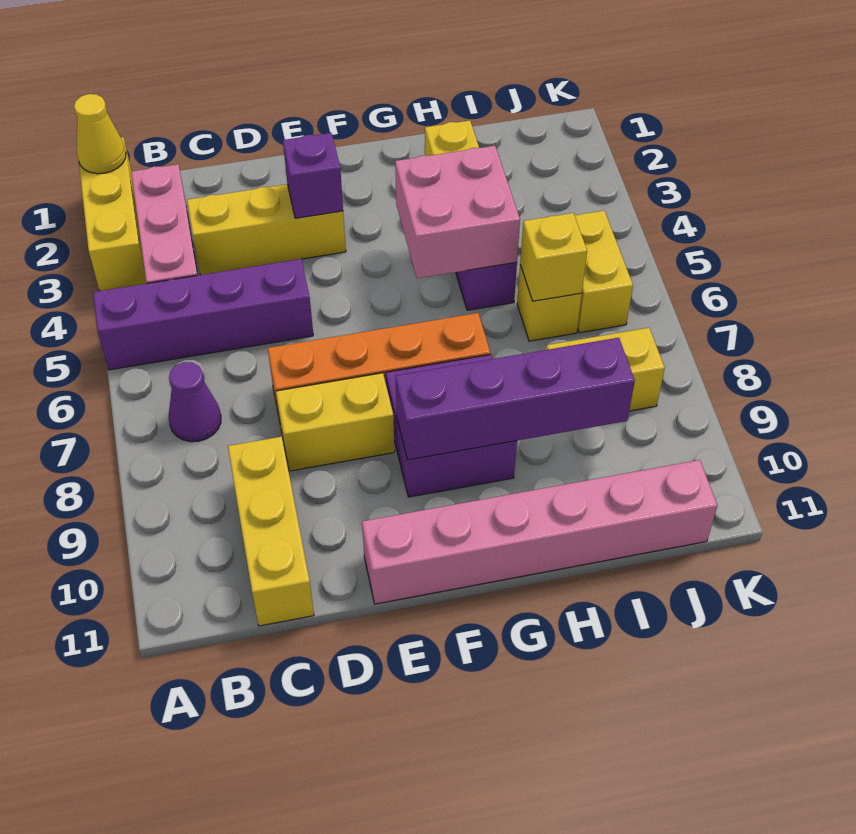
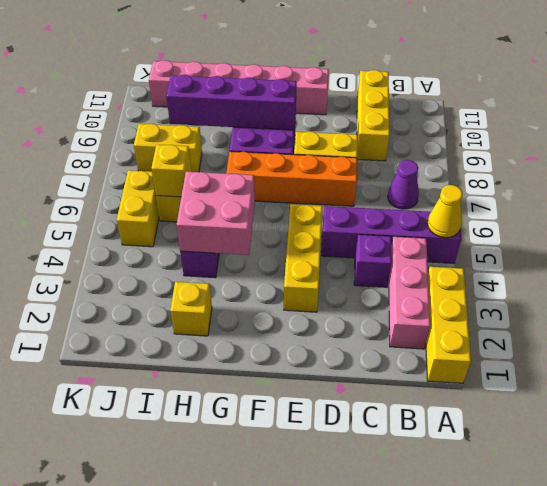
yellow 1x1 cone [74,94,126,174] -> yellow 1x1 cone moved to [427,185,463,238]
yellow 1x3 brick [187,184,346,275] -> yellow 1x3 brick turned to [284,204,323,312]
purple 1x1 brick [283,133,343,218] -> purple 1x1 brick moved to [354,235,392,287]

